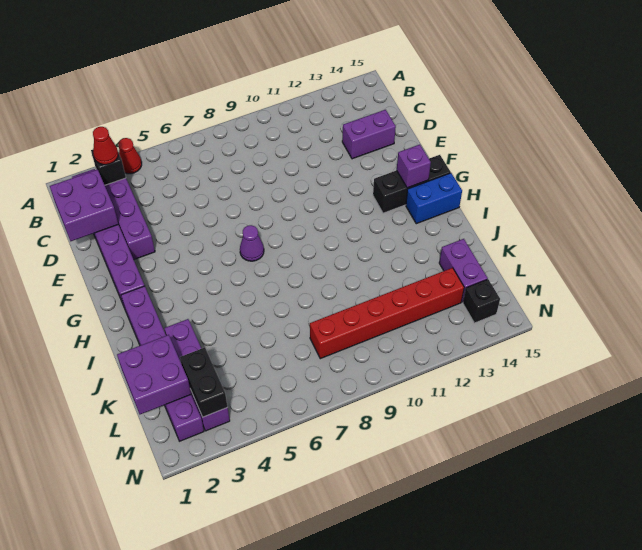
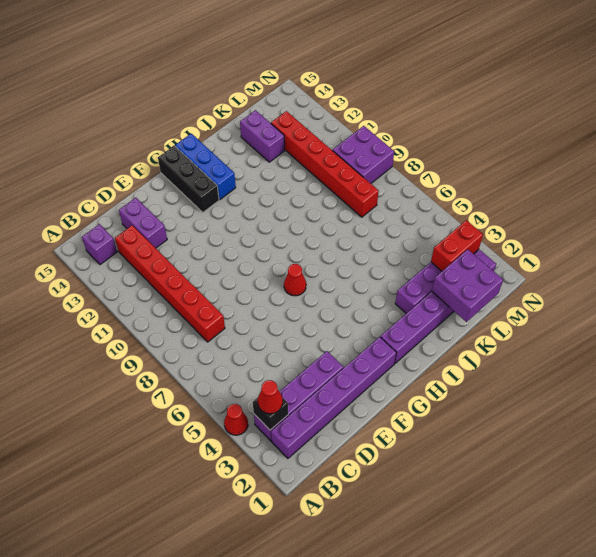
purple 2x2 brick [50,170,118,241] -> purple 2x2 brick moved to [333,126,394,183]
none -> red 1x6 brick [115,225,225,342]
purple 1x1 cone [240,225,264,261] -> red 1x1 cone [284,264,306,296]
purple 1x1 brick [397,145,431,188] -> purple 1x1 brick moved to [82,224,117,265]
blue 1x2 brick [406,173,462,224] -> blue 1x3 brick [175,134,236,200]
purple 1x2 brick [439,239,488,302] -> purple 1x2 brick turned to [240,110,285,162]
black 1x2 brick [180,347,227,417] -> red 1x2 brick [431,220,483,271]
black 1x1 brick [463,279,500,323] -> none

